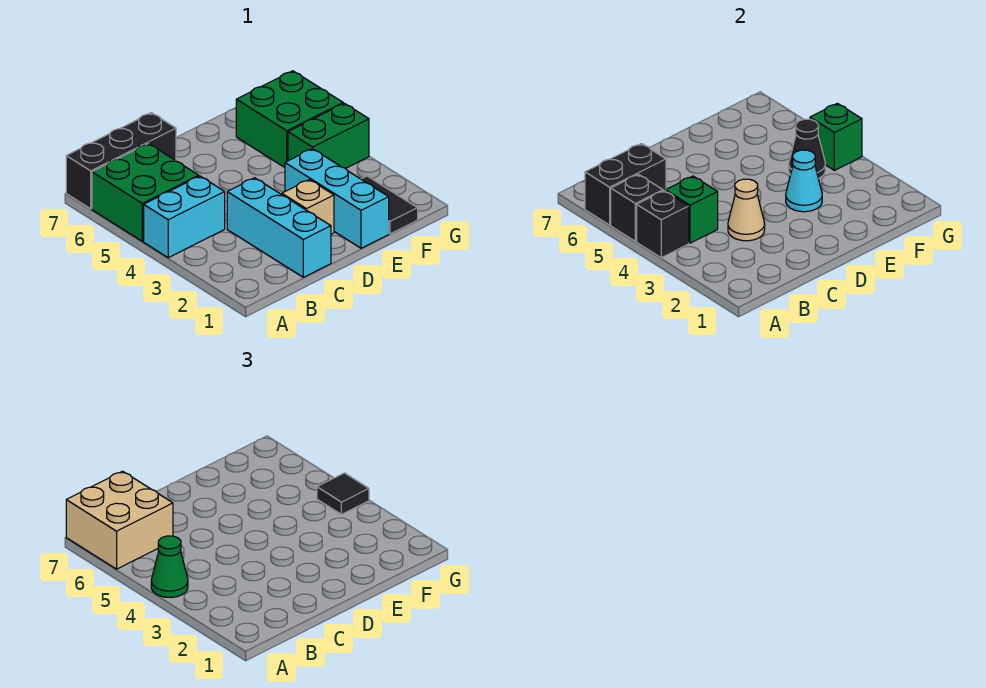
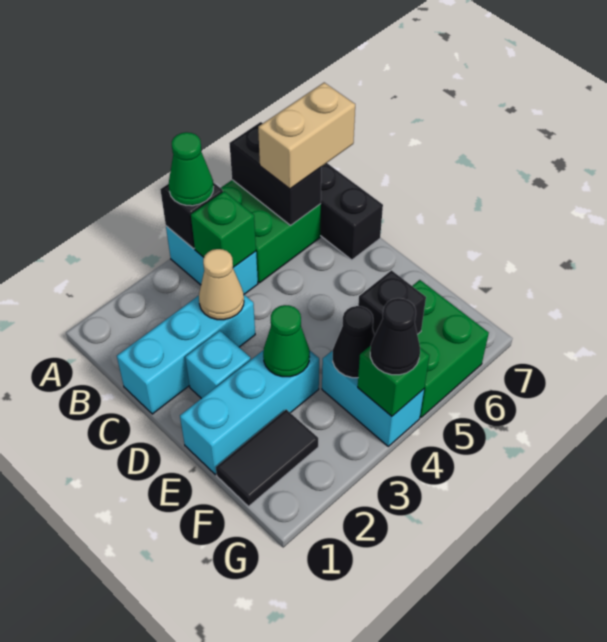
black 1x1 brick [611,174,663,241] -> black 1x1 brick moved to [358,270,426,335]
tan 2x2 brick [66,471,173,569] -> tan 1x2 brick [258,83,355,189]
tan 1x1 brick [282,180,334,234] -> cyan 1x1 brick [185,331,251,399]
cyan 1x1 cone [786,150,822,212] -> green 1x1 cone [263,305,310,377]
green 1x2 brick [288,103,369,168] -> cyan 1x2 brick [322,350,424,446]
black 1x1 tile [317,473,369,514] -> black 1x1 cone [370,298,420,375]

